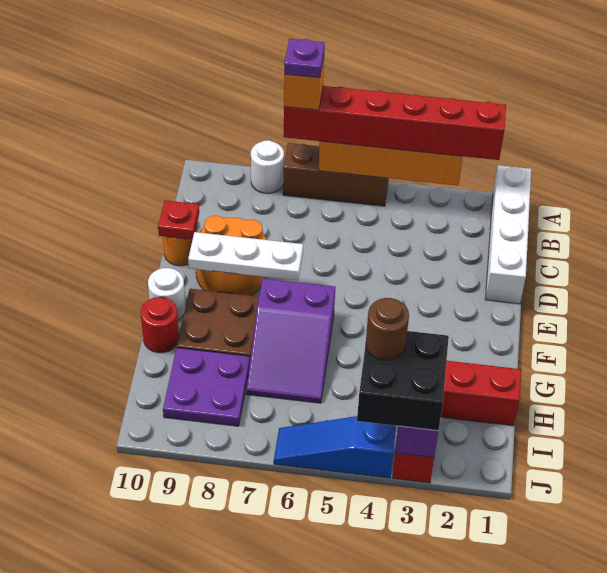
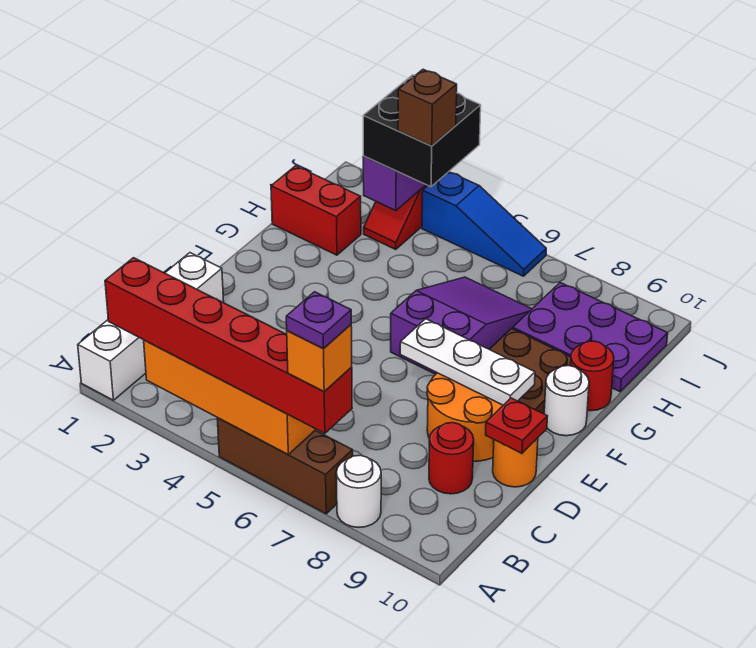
none -> red 1x1 round brick [429,423,474,494]
purple 2x2 plate [163,348,250,426] -> purple 2x3 plate [513,283,668,392]
brown 1x1 round brick [366,298,409,360] -> brown 1x1 brick [398,69,457,146]

